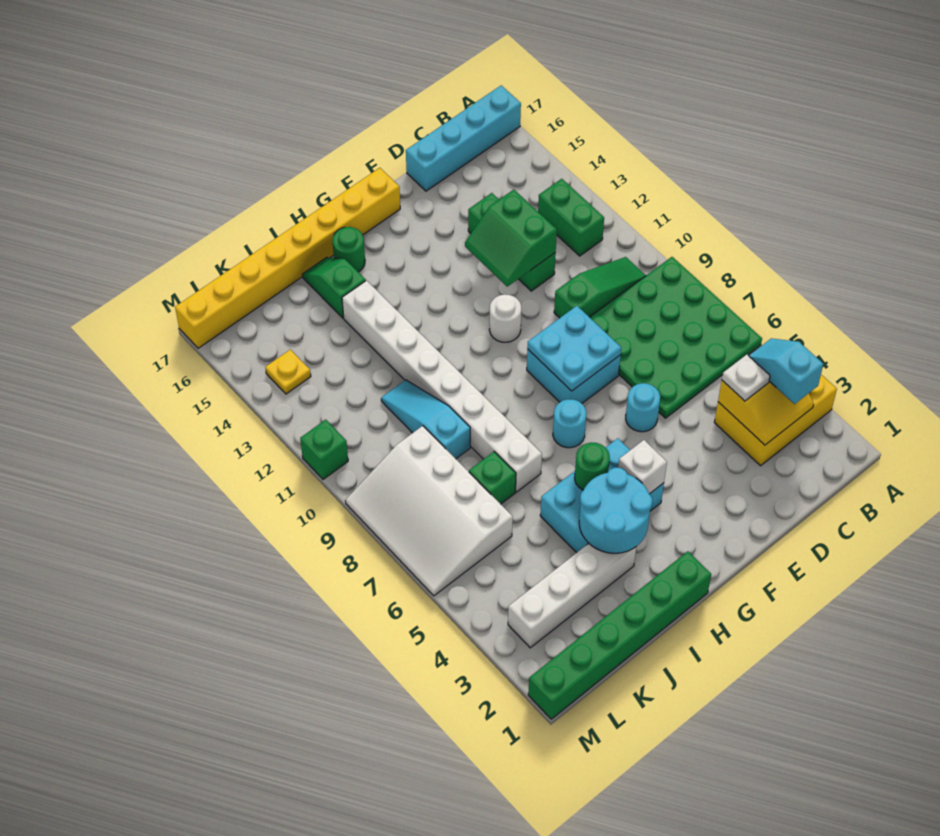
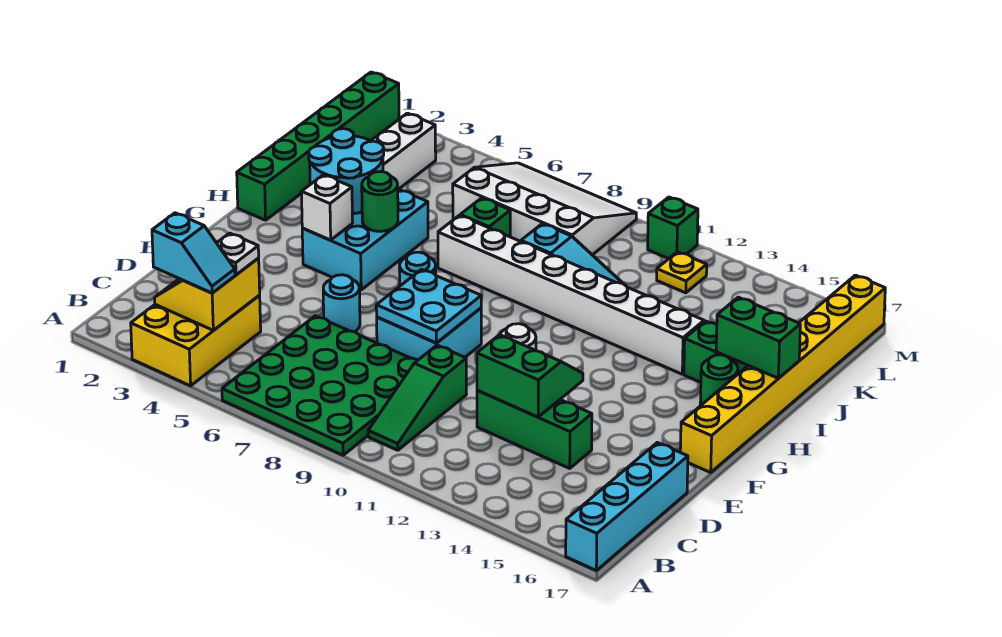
green 1x2 brick [538,179,604,256] -> green 1x2 brick moved to [716,297,800,378]
yellow 1x1 plate [265,350,311,394] -> yellow 1x1 plate moved to [657,252,707,293]

